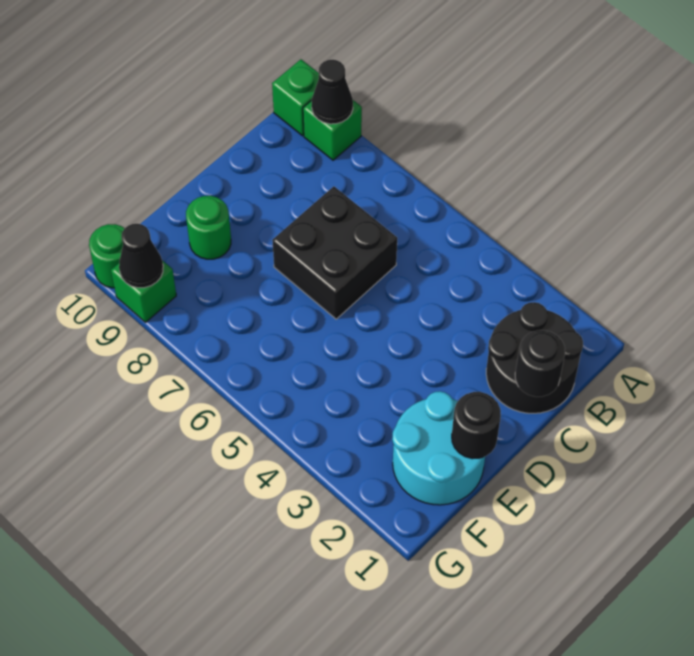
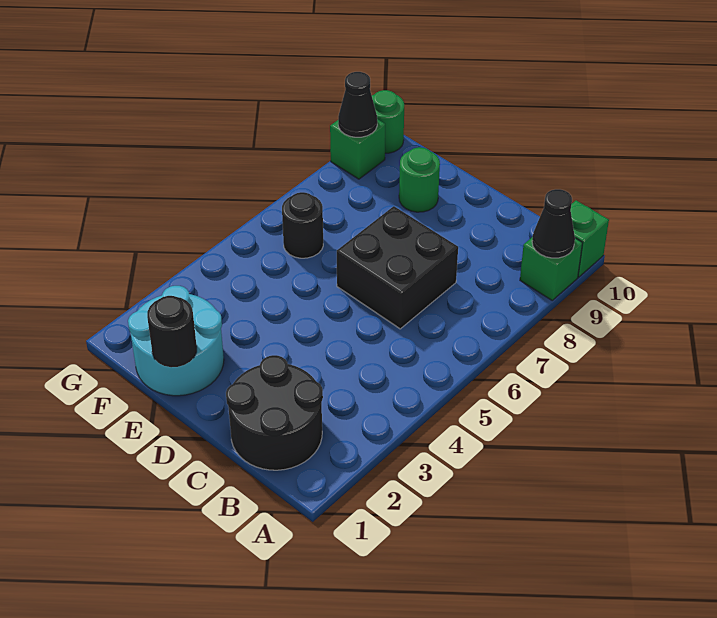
black 1x1 round brick [515,330,565,397] -> black 1x1 round brick moved to [282,192,323,258]

